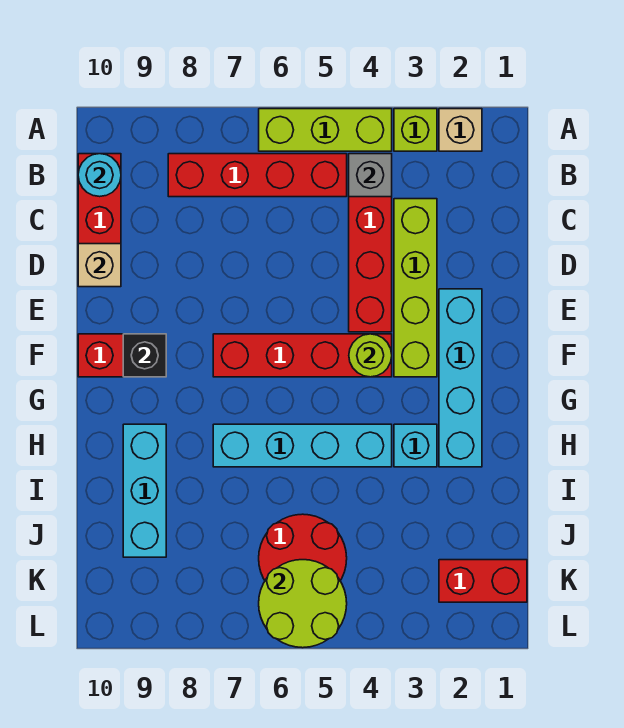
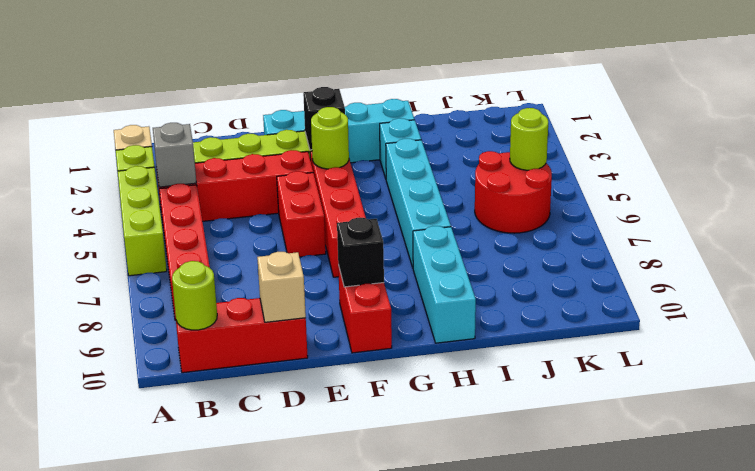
cyan 1x1 round brick [78,154,121,197] -> lime 1x1 round brick [172,261,217,330]
none -> black 1x1 brick [303,87,345,150]
cyan 1x3 brick [123,424,166,557] -> cyan 1x3 brick turned to [413,226,476,343]
red 1x2 brick [439,560,527,602] -> red 1x2 brick moved to [277,171,326,257]
lime 2x2 round brick [259,560,347,648] -> lime 1x1 round brick [510,108,548,170]

